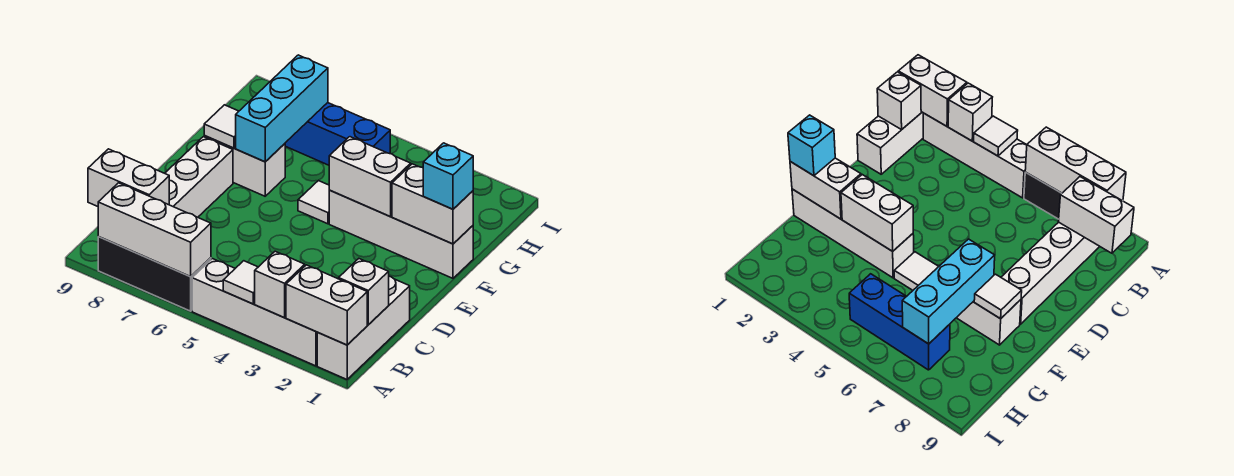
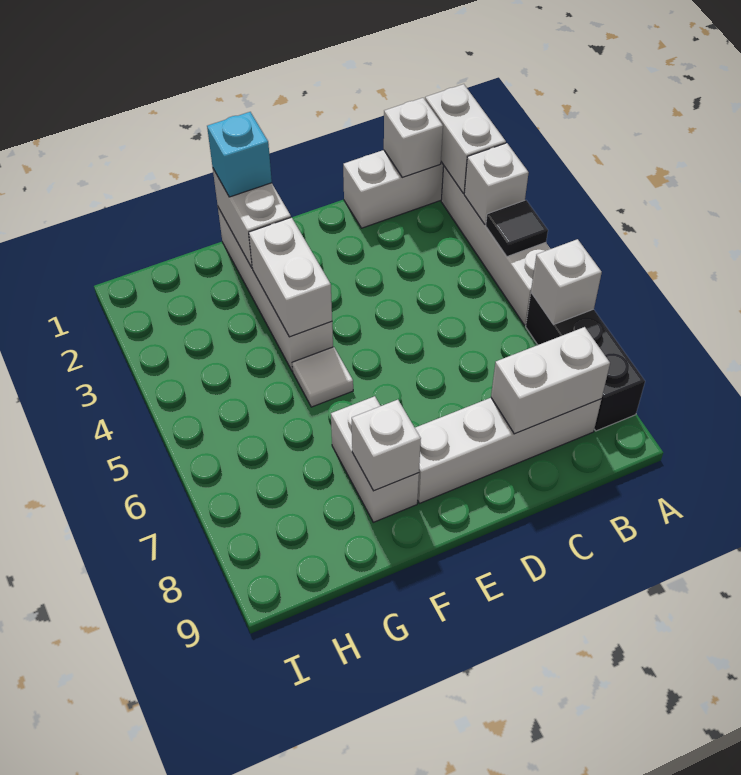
white 1x1 tile [223,261,258,304] -> black 1x1 tile [486,200,548,257]
white 1x3 brick [98,183,211,277] -> white 1x1 brick [531,239,602,324]
white 1x2 brick [88,149,169,206] -> white 1x2 brick turned to [491,327,610,434]
cyan 1x3 brick [236,55,328,162] -> none
white 1x1 tile [204,105,239,148] -> white 1x1 brick [352,400,421,491]
blue 1x3 brick [285,103,390,165] -> none

